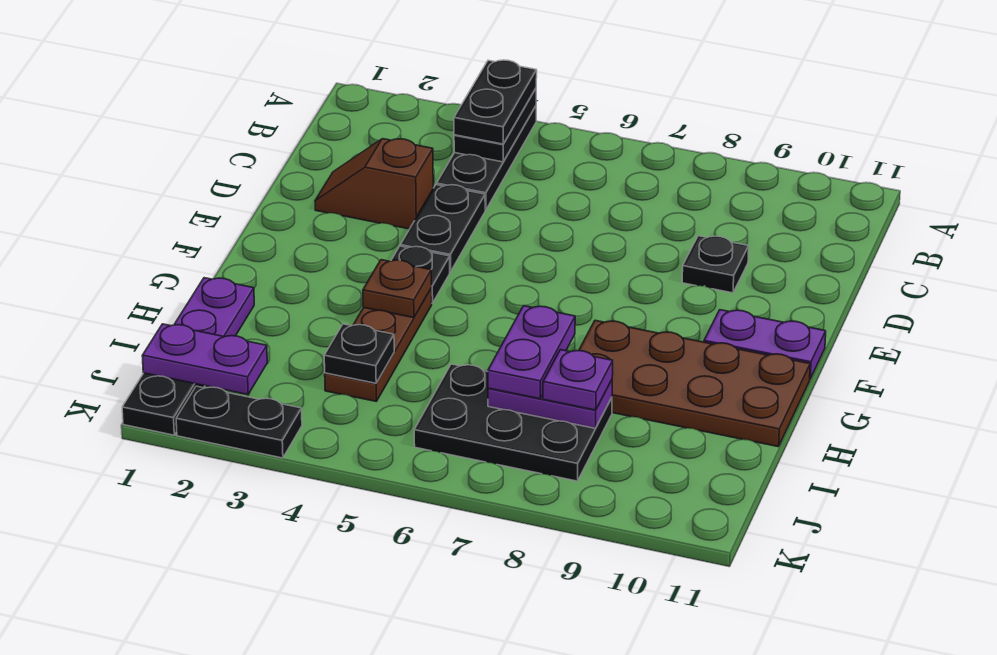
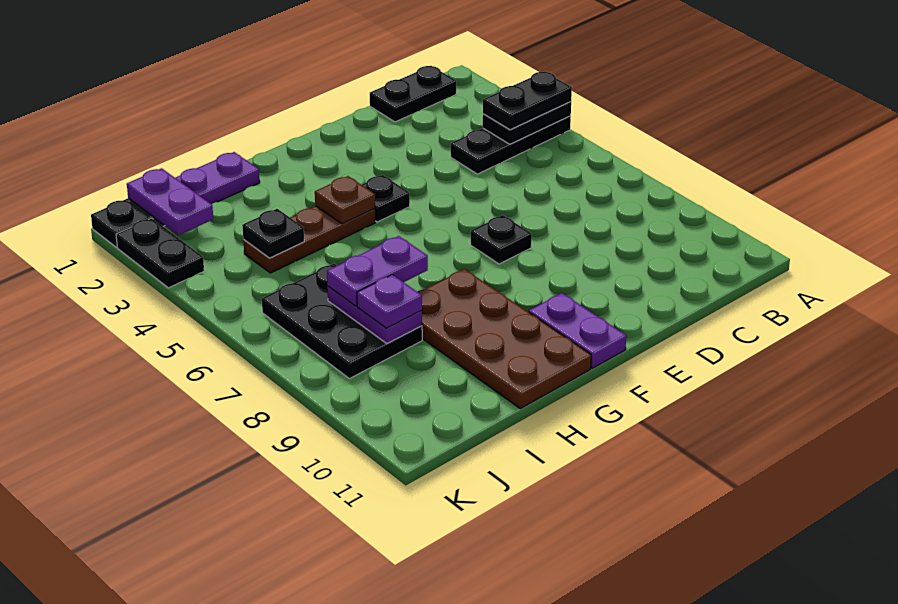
brown 1x2 slope [315,139,433,229] -> none
black 1x2 plate [400,185,485,272] -> black 1x2 plate moved to [370,66,456,122]
black 1x1 plate [682,236,749,293] -> black 1x1 plate moved to [471,215,532,264]

